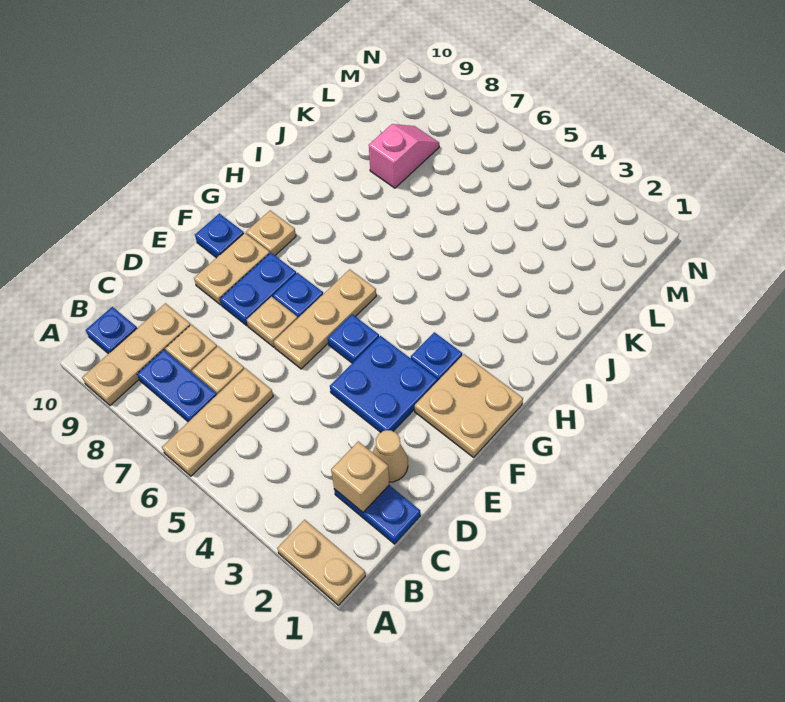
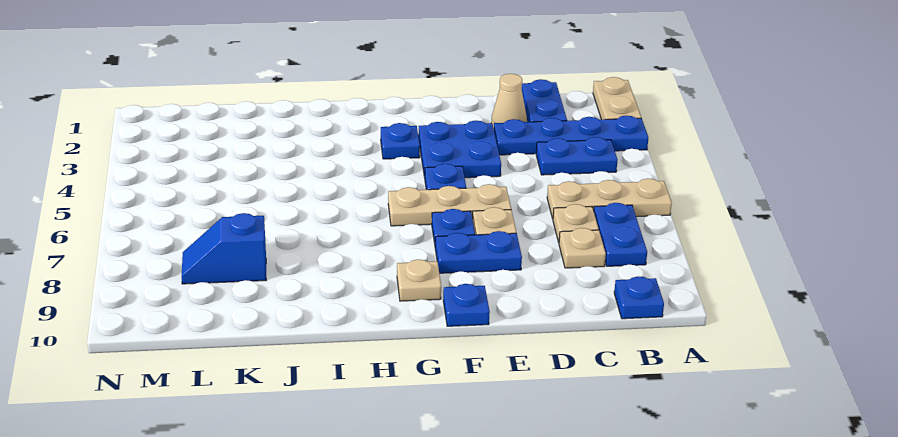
none -> blue 1x4 plate [494,116,648,155]
tan 1x3 plate [82,303,191,405] -> none
none -> blue 1x2 plate [536,137,617,175]
tan 1x1 brick [331,442,389,512] -> none
tan 1x2 plate [194,233,270,305] -> none
tan 2x2 plate [415,354,523,457] -> none
pink 1x2 slope [369,124,439,188] -> blue 1x2 slope [182,213,266,284]

